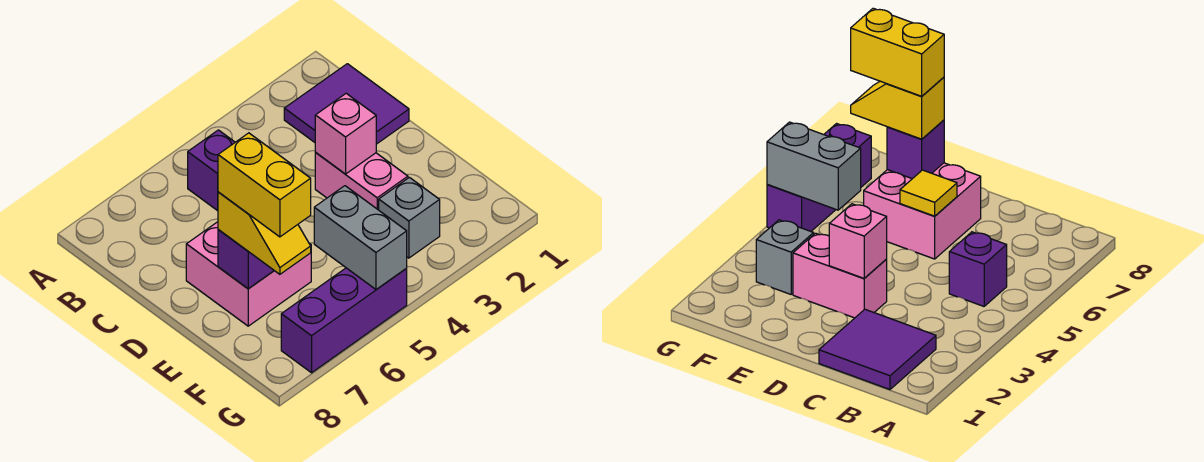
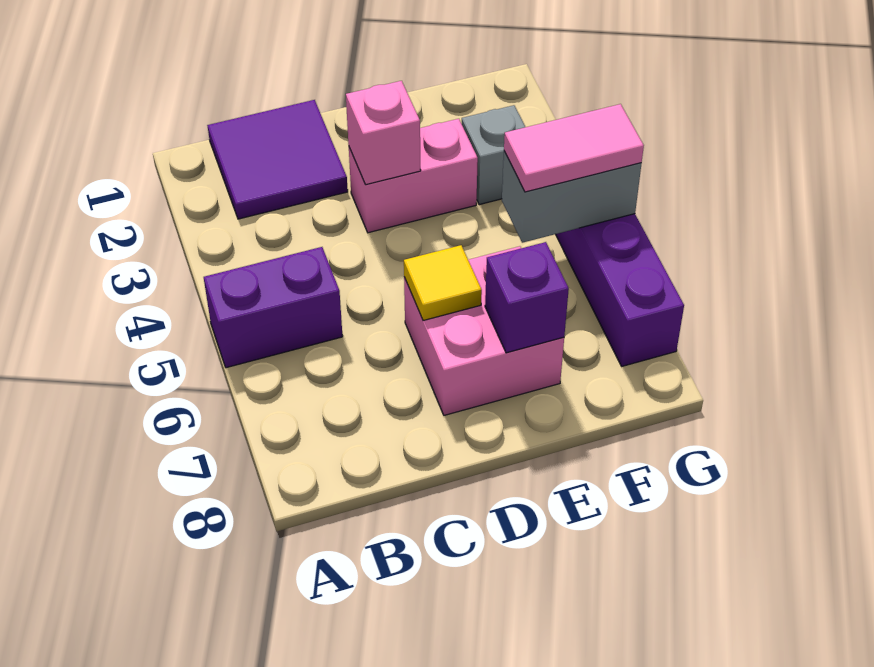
purple 1x1 brick [188,130,235,211] -> purple 1x2 brick [204,247,343,368]
yellow 1x2 slope [218,192,311,274] -> none
yellow 1x2 brick [218,133,311,237] -> none
none -> pink 1x2 tile [504,104,644,192]

